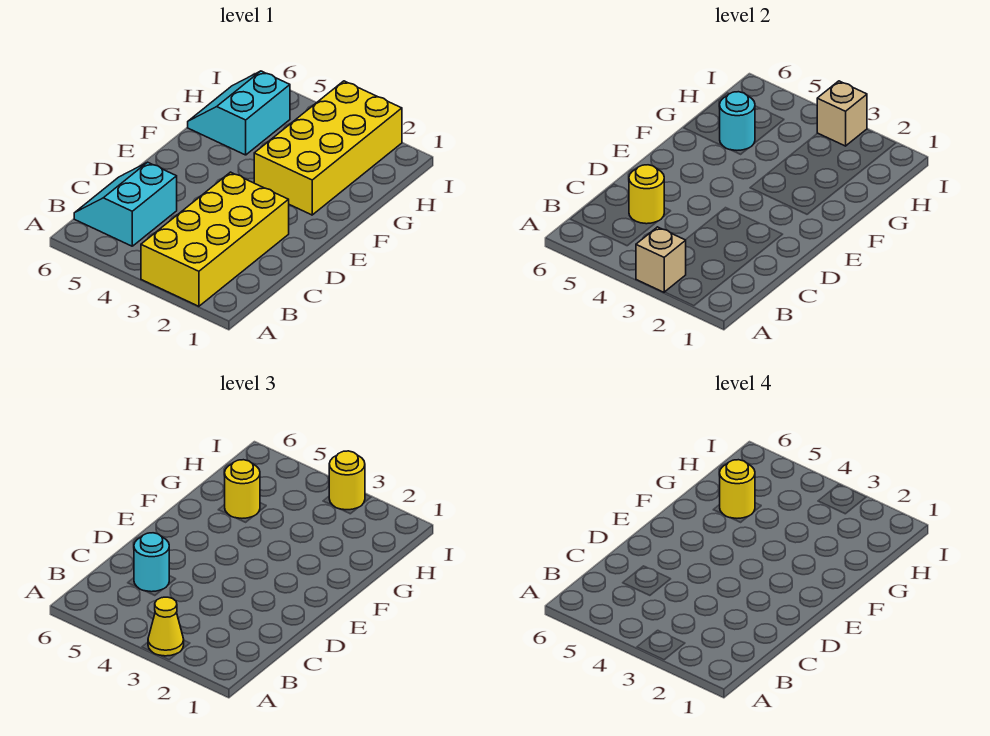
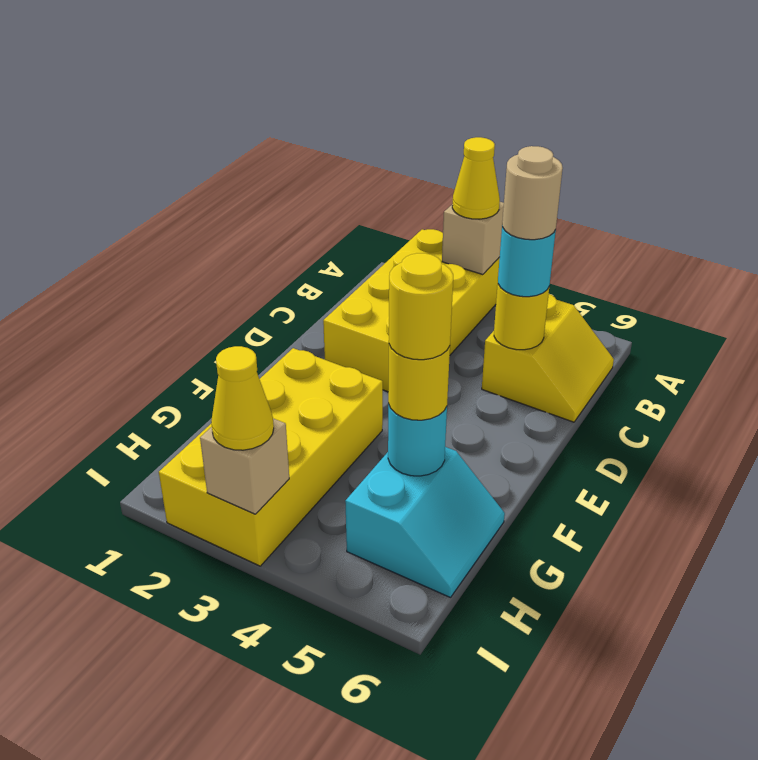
cyan 2x2 slope [74,162,177,246] -> yellow 2x2 slope [482,294,614,422]
none -> tan 1x1 round brick [502,146,563,240]
yellow 1x1 round brick [329,451,365,510] -> yellow 1x1 cone [211,346,274,450]

